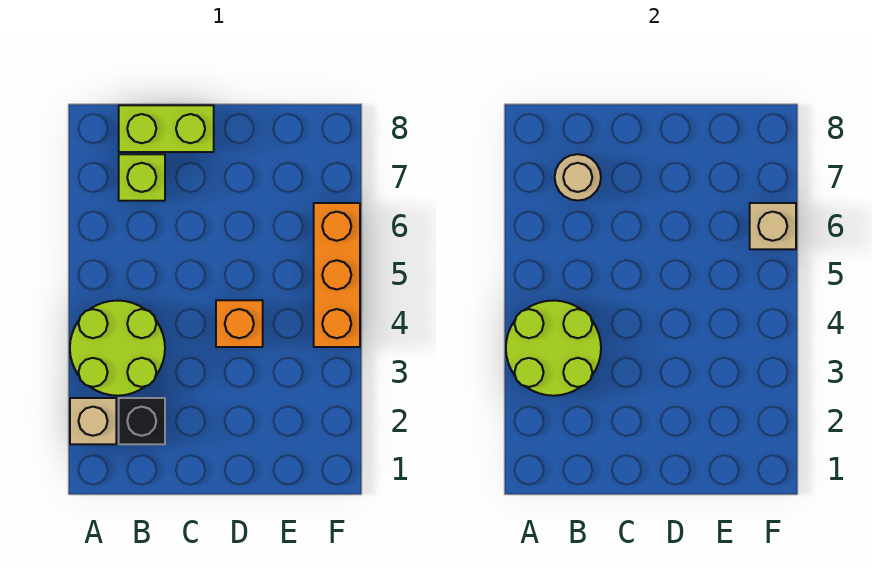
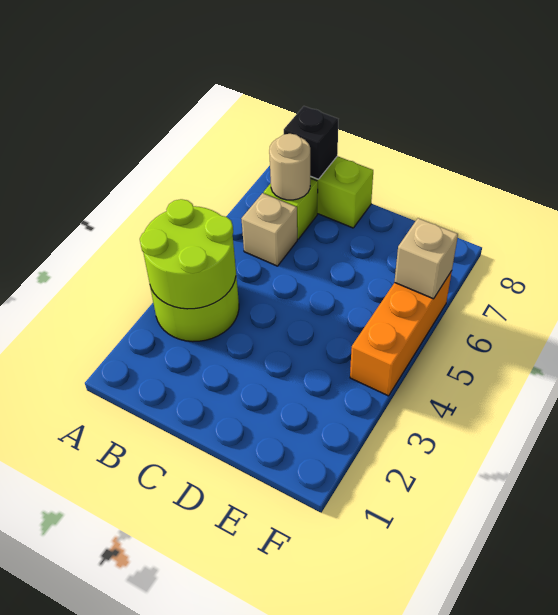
tan 1x1 brick [70,398,116,444] -> tan 1x1 brick moved to [241,193,297,266]
black 1x1 brick [119,398,165,444] -> black 1x1 brick moved to [284,106,338,179]
orange 1x1 brick [216,300,263,347] -> none

